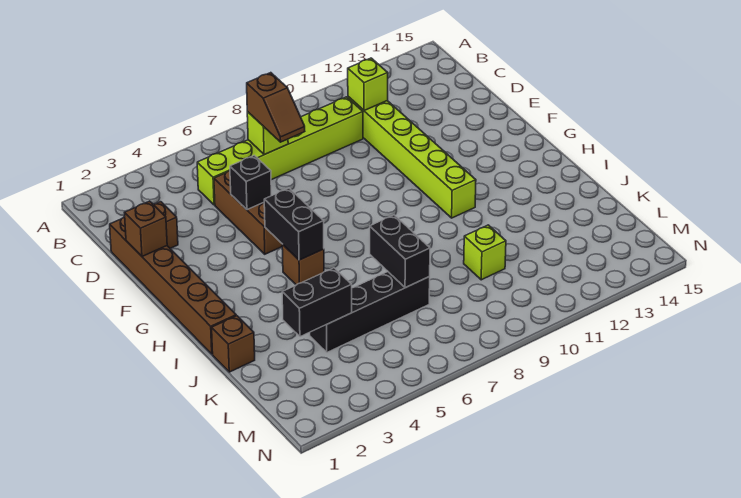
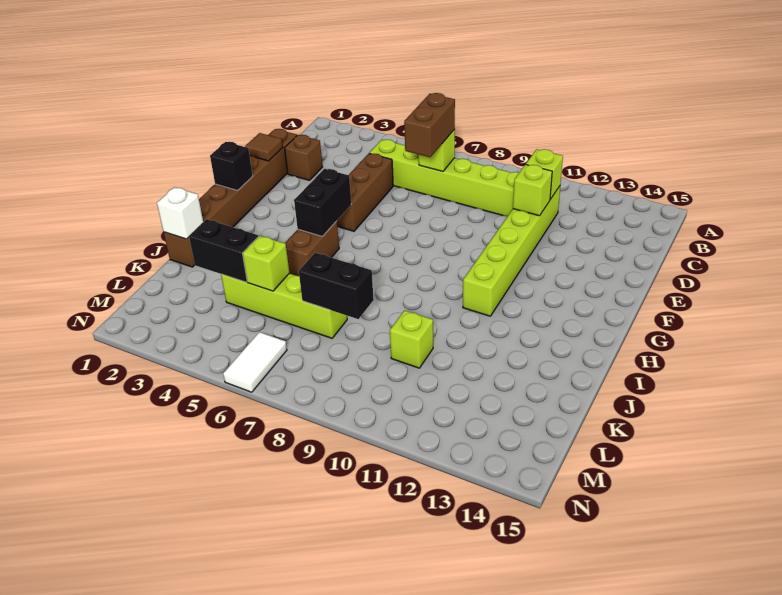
brown 1x2 slope [247,73,305,142] -> brown 1x2 brick [404,93,455,157]
none -> lime 1x1 brick [513,164,552,216]
brown 1x1 brick [125,201,167,256] -> brown 1x1 tile [245,133,283,161]
black 1x1 brick [230,155,271,210] -> black 1x1 brick moved to [210,142,253,190]
brown 1x1 brick [282,245,324,285] -> brown 1x2 brick [285,221,339,276]
none -> white 1x1 brick [157,187,203,239]
black 1x2 brick [370,215,430,288] -> black 1x2 brick turned to [299,253,374,319]
black 1x4 brick [310,272,430,352] -> lime 1x4 brick [221,273,347,338]
none -> lime 1x1 brick [243,236,289,291]
none -> white 1x2 tile [223,332,287,392]

